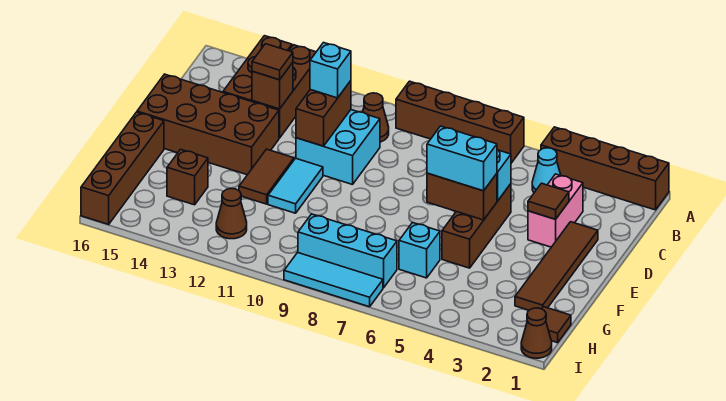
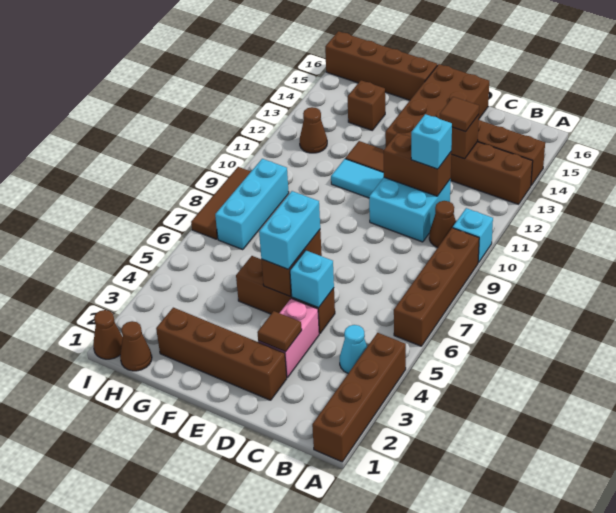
pink 1x2 brick [528,174,583,247] -> pink 1x2 brick turned to [258,299,319,378]
brown 1x4 tile [515,222,598,310] -> brown 1x4 brick [156,308,287,400]
cyan 1x1 brick [399,222,440,278] -> cyan 1x1 brick moved to [453,208,493,263]
brown 1x1 tile [542,307,571,343] -> brown 1x1 cone [120,321,152,371]
cyan 1x3 tile [284,253,383,307] -> brown 1x3 tile [191,167,251,239]

